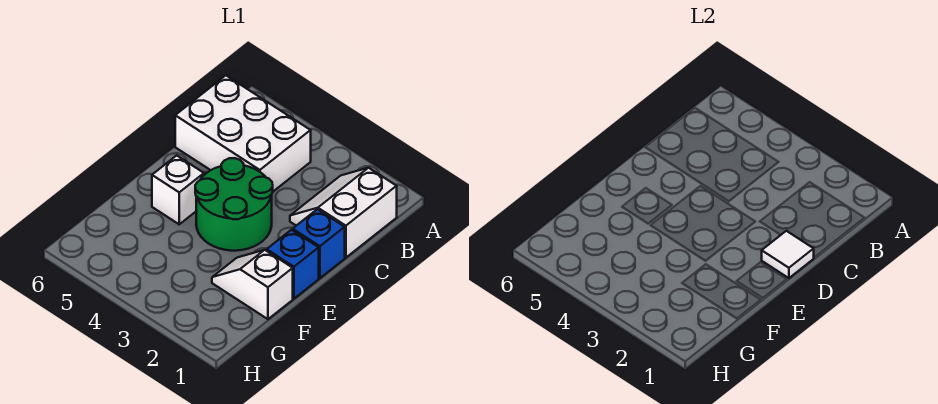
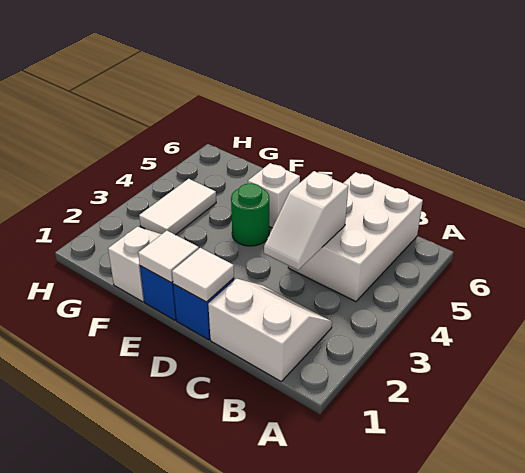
none -> white 1x2 slope [264,171,348,270]
green 2x2 round brick [195,158,273,251] -> green 1x1 round brick [231,183,269,246]
none -> white 1x1 tile [138,231,199,283]
none -> white 1x2 tile [139,179,216,235]

